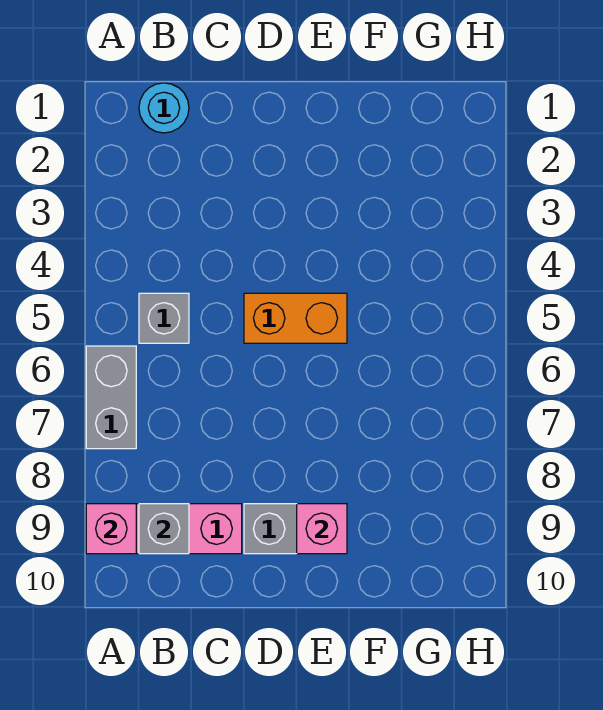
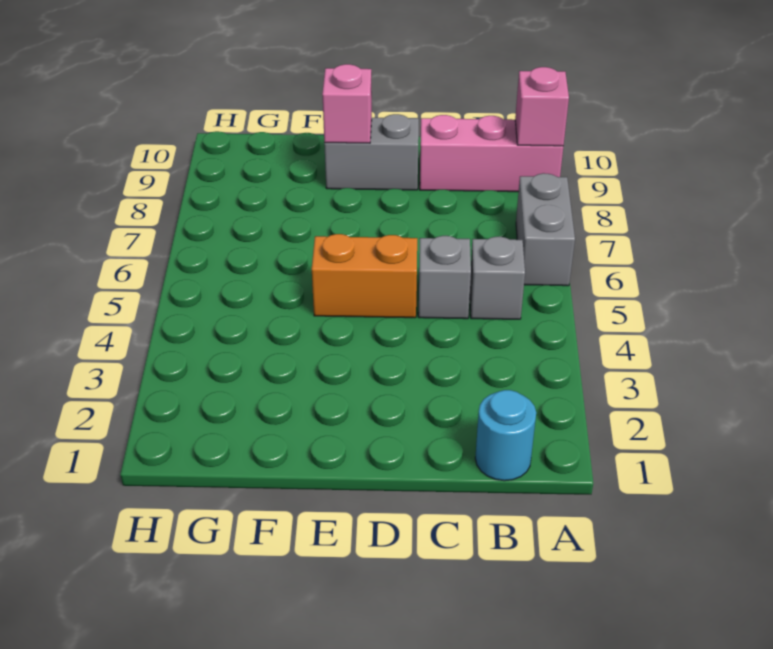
grey 1x1 brick [139,504,189,554] -> grey 1x1 brick moved to [418,236,471,319]

